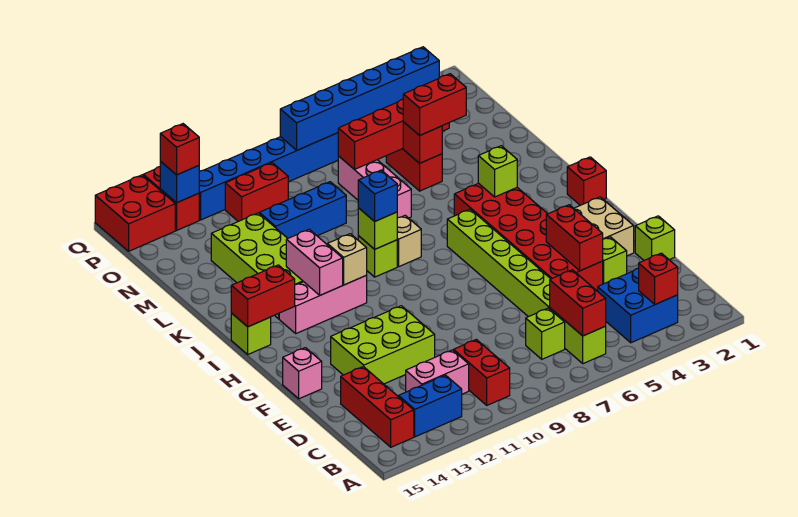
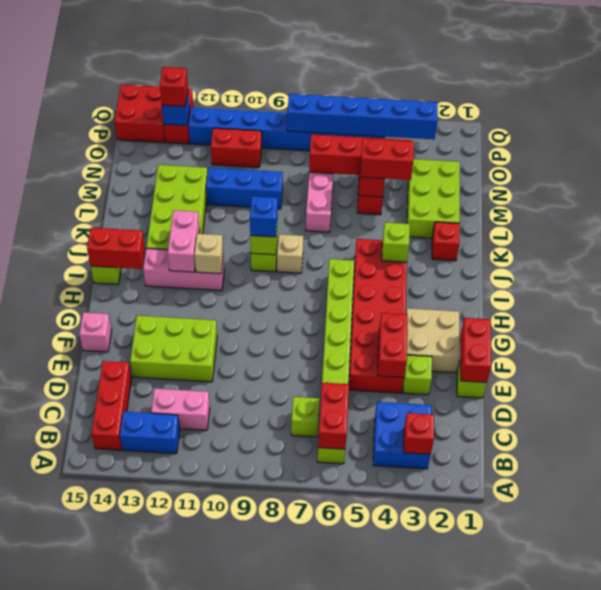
red 1x2 brick [454,339,510,405] -> red 1x2 brick moved to [461,318,491,382]
red 1x1 brick [567,157,606,205] -> red 1x1 brick moved to [432,222,460,261]
none -> lime 2x3 brick [407,159,460,238]

